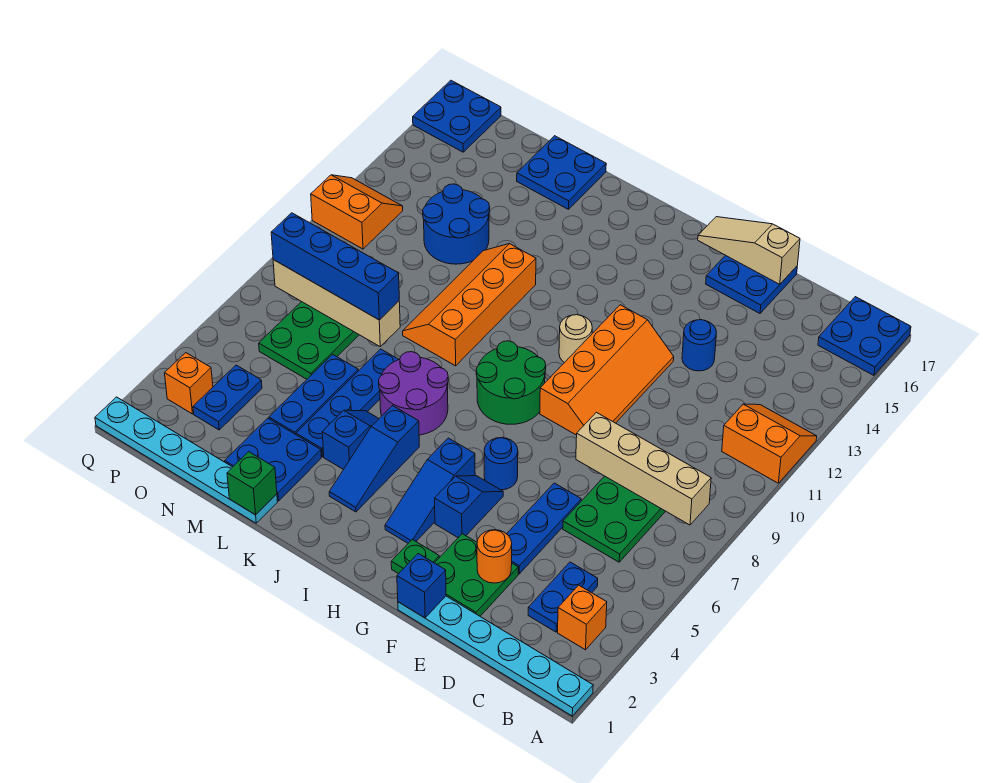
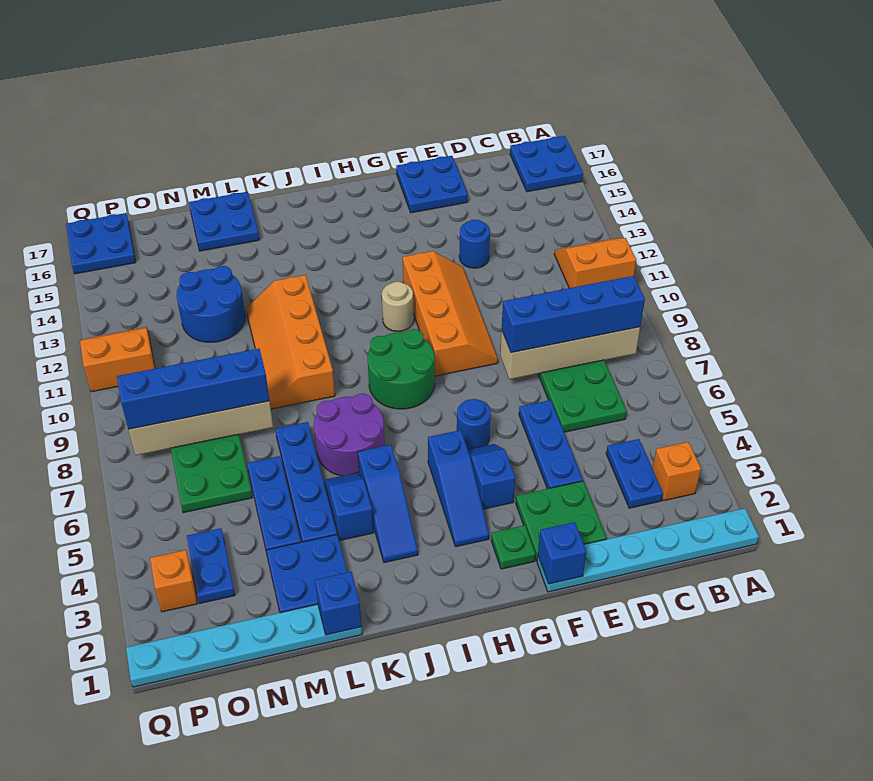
none -> blue 1x4 brick [502,276,645,353]
orange 1x1 round brick [477,530,512,583] -> none
tan 1x3 slope [698,217,800,284] -> none
green 1x1 brick [227,452,277,515] -> blue 1x1 brick [315,572,362,635]

